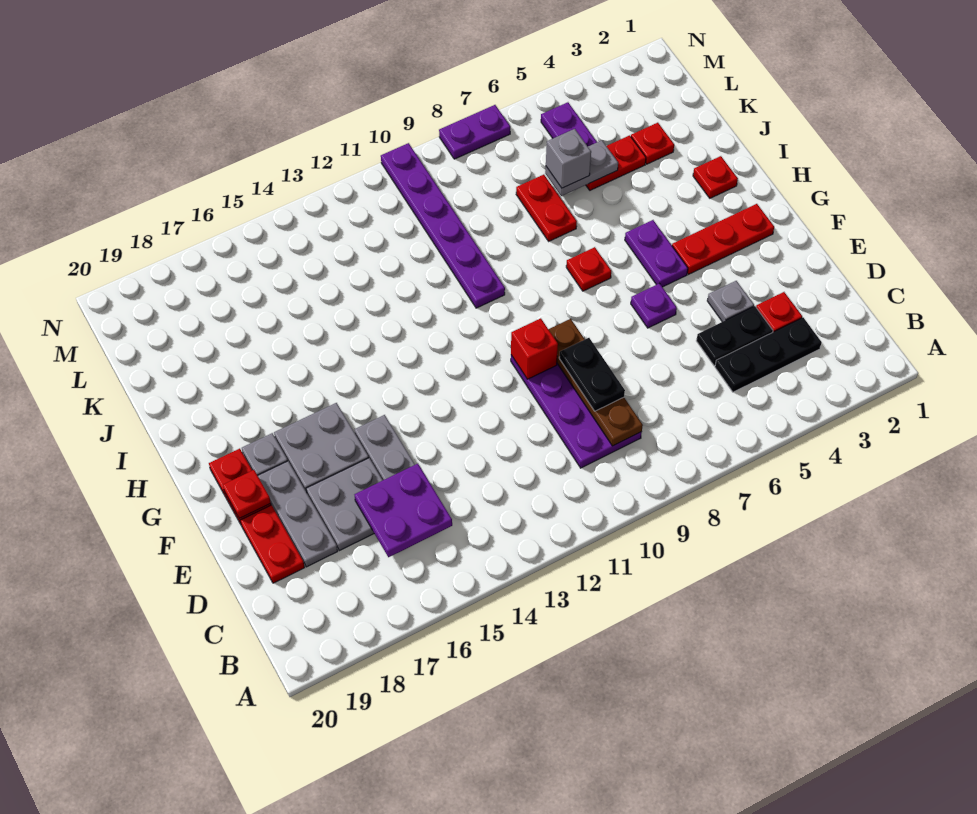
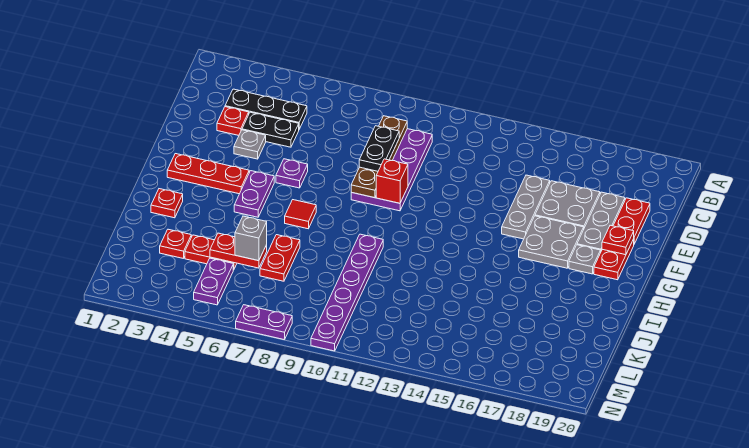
purple 2x2 plate [355,464,452,557] -> none
red 1x1 plate [566,247,611,291] -> red 1x1 tile [285,200,316,229]
grey 1x2 plate [545,140,618,196] -> red 1x2 plate [210,233,267,268]

